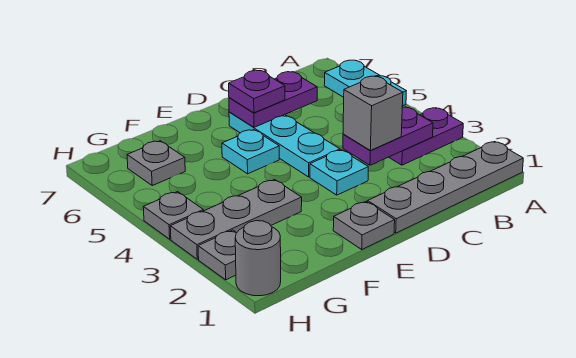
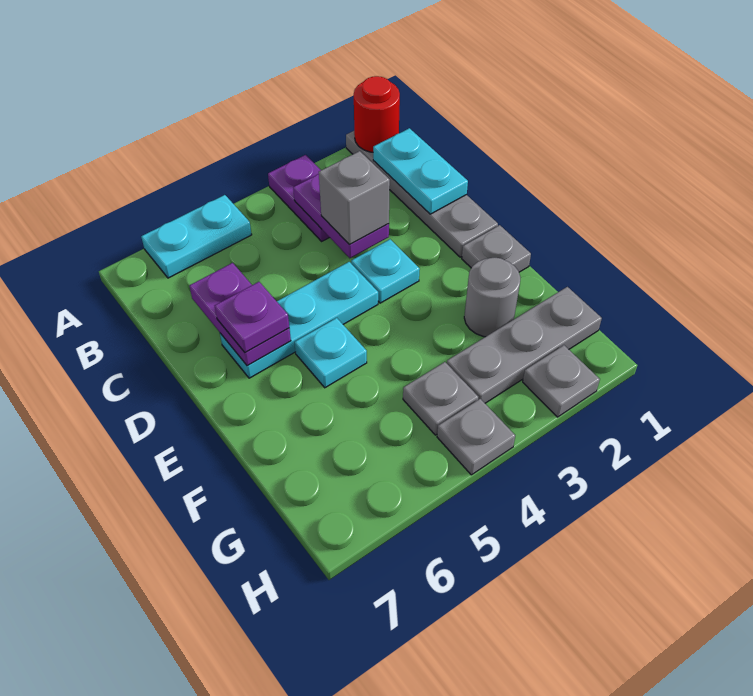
none -> red 1x1 round brick [354,76,400,152]
none -> cyan 1x2 plate [373,128,468,214]
grey 1x3 plate [170,180,302,259] -> grey 1x3 plate turned to [447,287,602,403]
grey 1x1 plate [127,141,185,186] -> grey 1x1 plate moved to [403,362,478,435]
grey 1x1 round brick [235,221,281,296] -> grey 1x1 round brick moved to [464,258,521,337]

